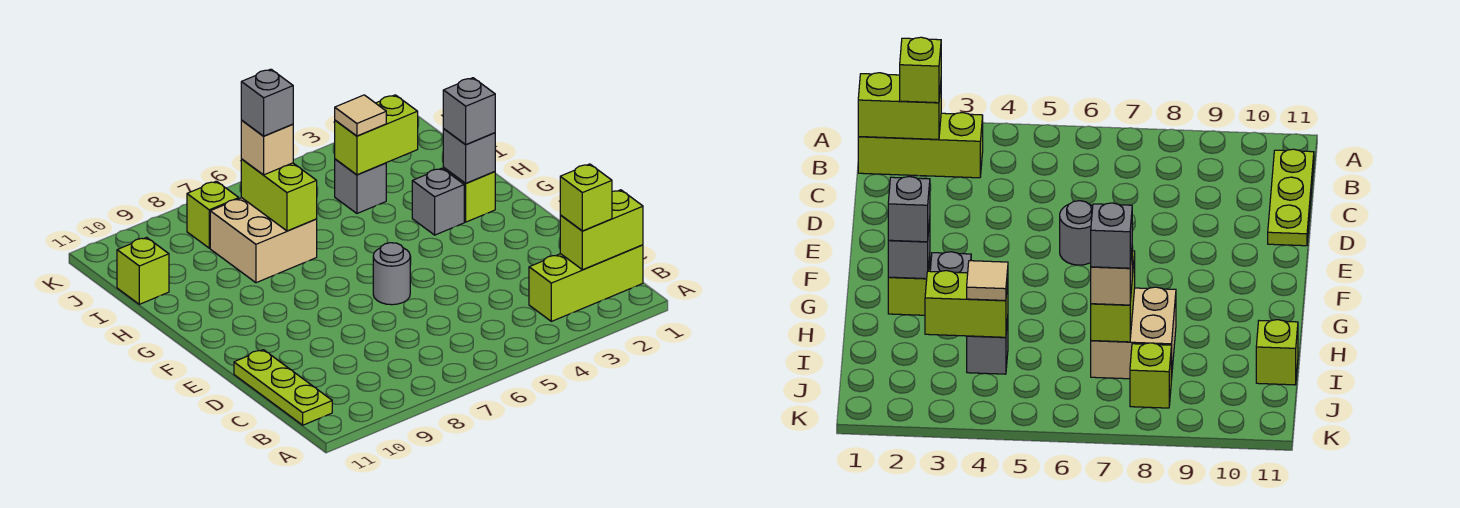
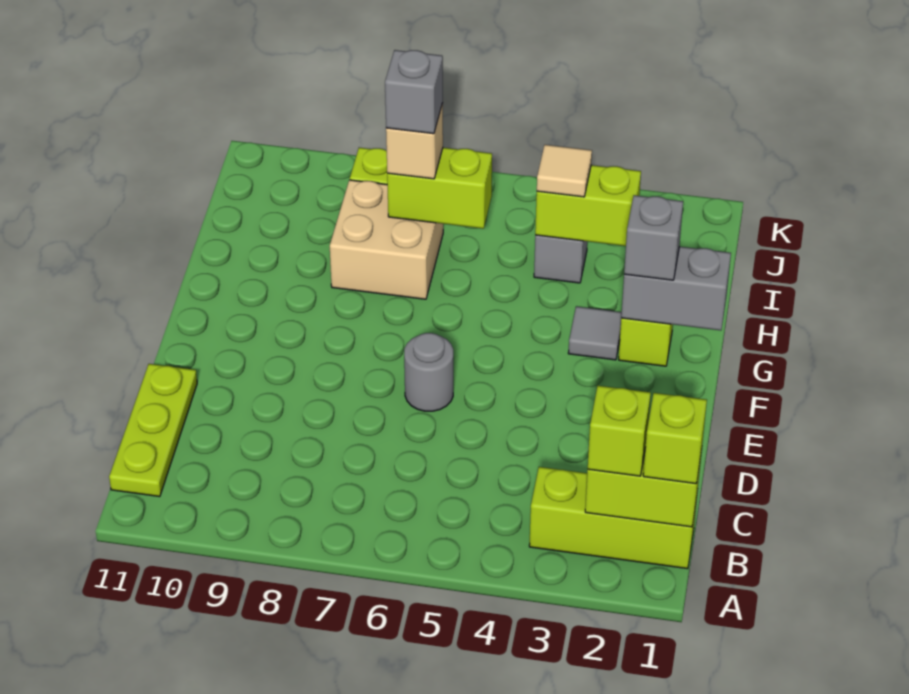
grey 1x1 brick [443,129,495,183] -> grey 1x2 brick [621,246,731,330]
grey 1x1 brick [412,168,464,235] -> grey 1x1 tile [568,306,622,360]
lime 1x2 brick [241,159,317,231] -> lime 1x2 brick turned to [387,148,492,229]
lime 1x1 brick [117,237,169,304] -> lime 1x1 brick moved to [643,393,707,484]

